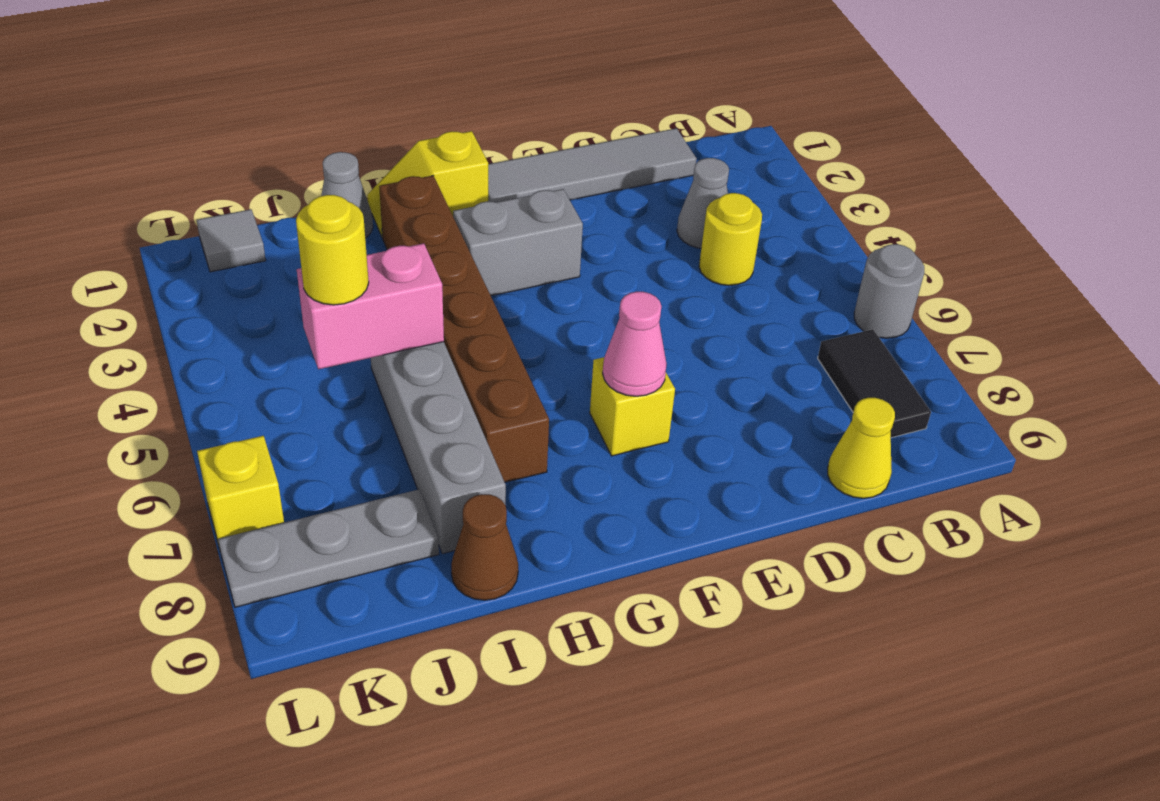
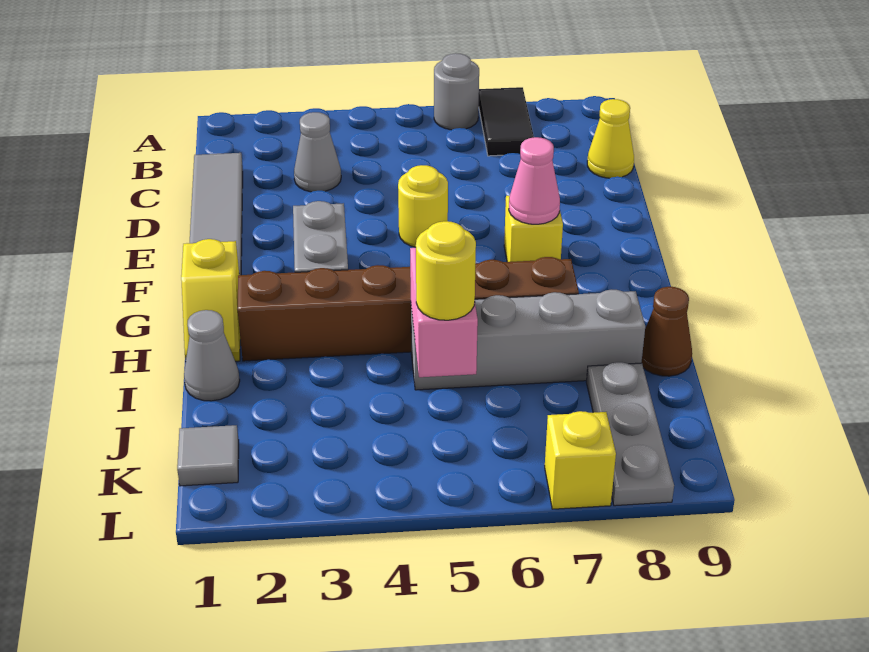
black 1x2 tile [818,329,931,438] -> black 1x2 tile turned to [479,87,534,156]
yellow 1x1 round brick [699,193,762,286] -> yellow 1x1 round brick moved to [398,165,448,247]

